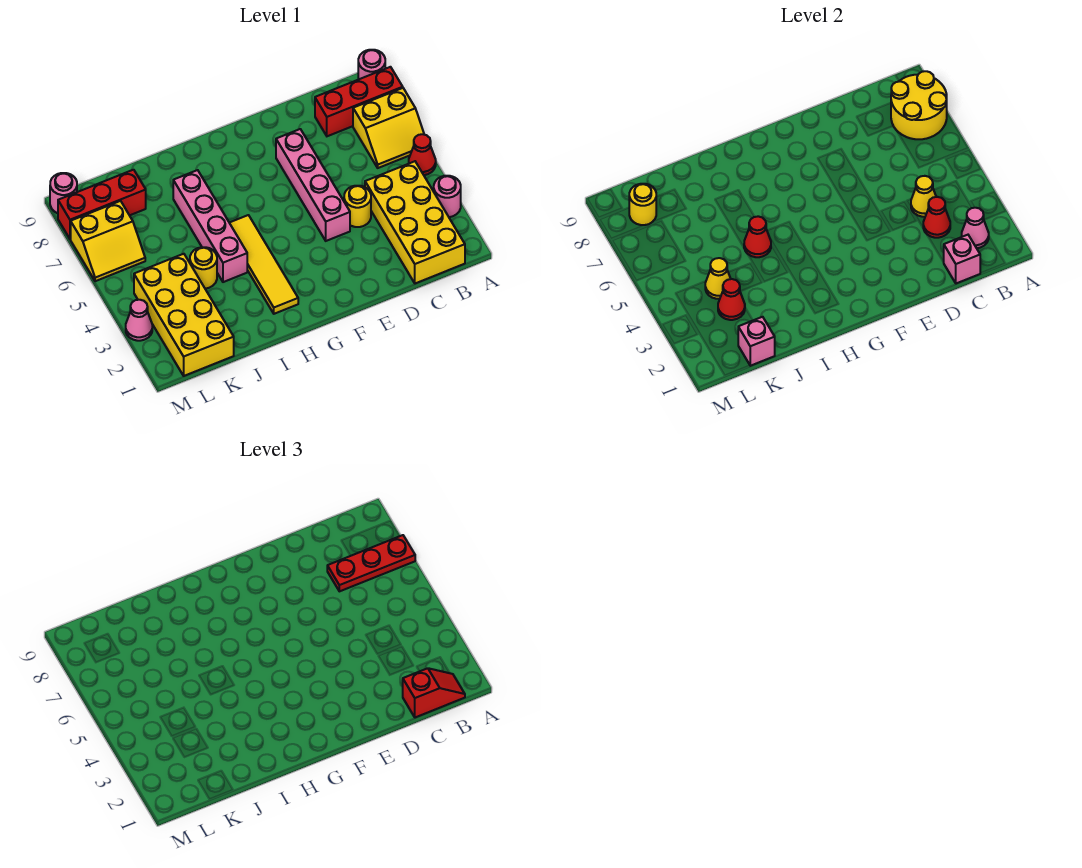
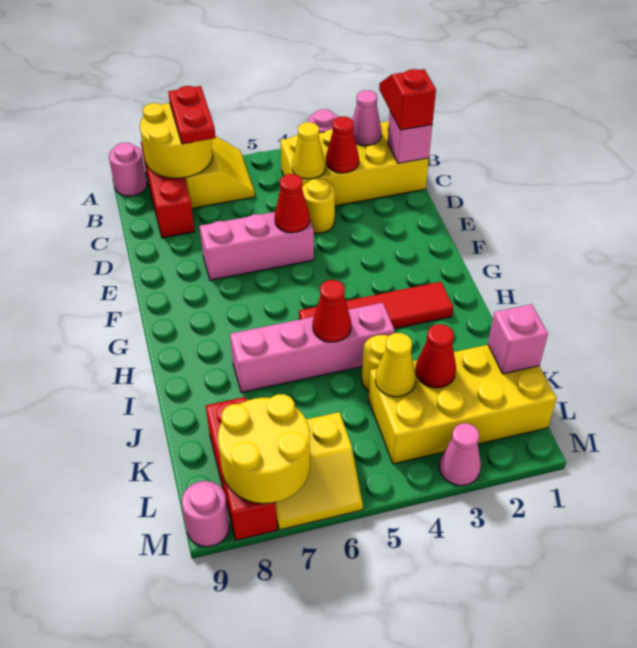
red 1x1 cone [409,134,436,175] -> red 1x1 cone moved to [275,174,310,233]
red 1x3 plate [327,535,415,591] -> red 1x2 plate [168,86,216,144]
pink 1x4 brick [276,129,350,241] -> pink 1x3 brick [200,212,314,280]
yellow 1x4 tile [230,215,298,314] -> red 1x4 tile [299,282,453,329]
yellow 2x2 slope [71,201,145,281] -> yellow 2x2 slope turned to [275,412,363,530]
yellow 1x1 round brick [629,184,656,225] -> yellow 2x2 round brick [218,394,310,504]

